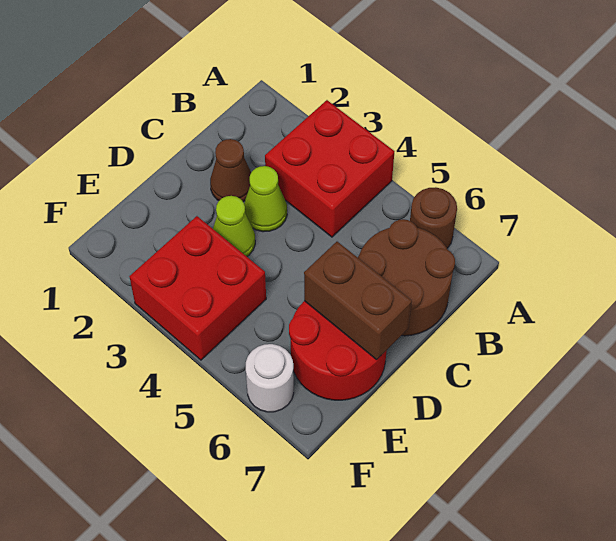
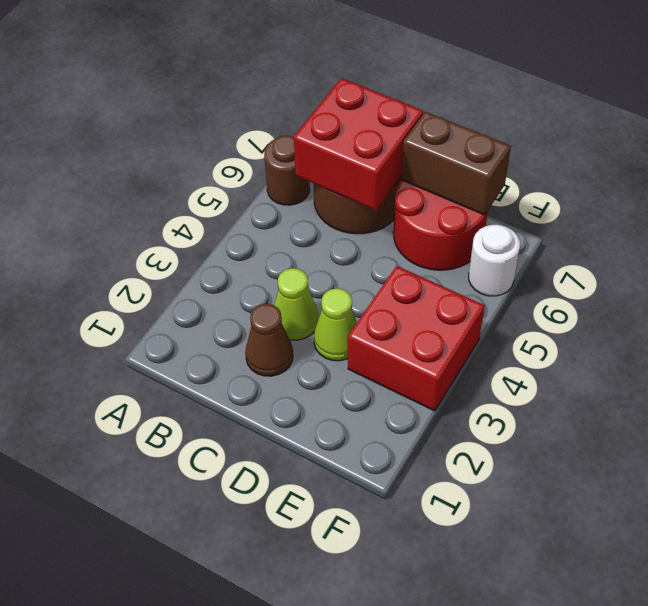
red 2x2 brick [265,100,395,237] -> red 2x2 brick moved to [294,78,423,210]
brown 1x2 brick [304,242,412,360] -> brown 1x2 brick turned to [401,112,511,215]

